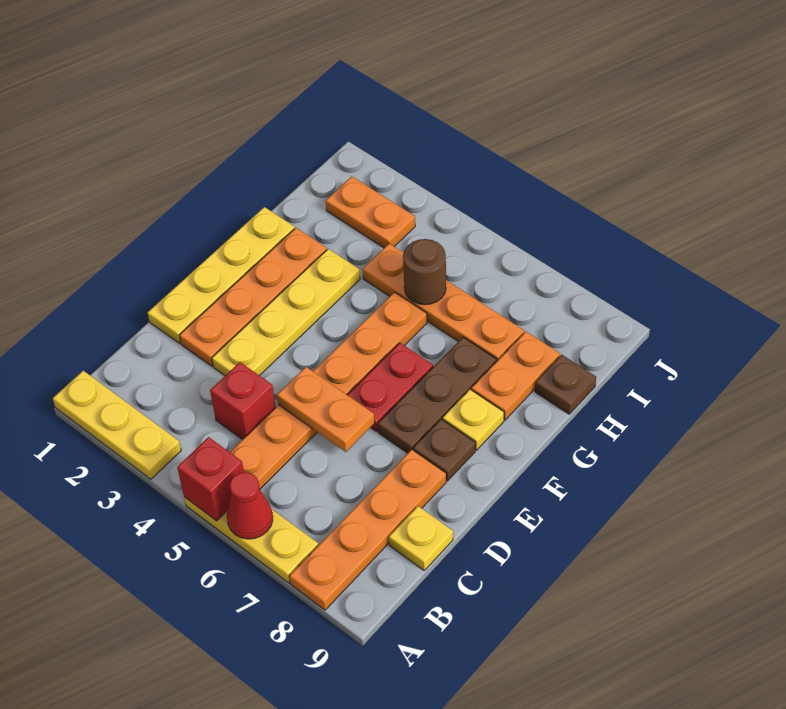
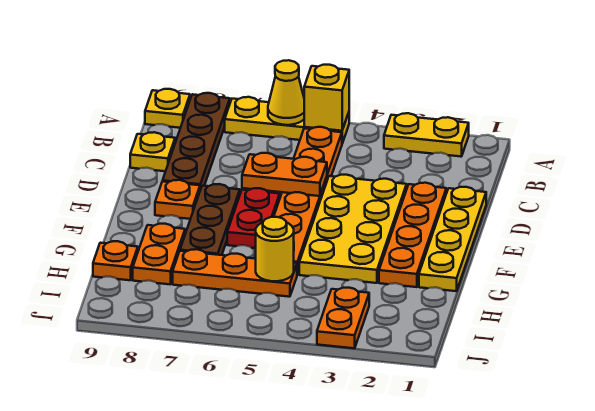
yellow 1x3 plate [53,371,181,479] -> yellow 1x2 plate [384,113,469,157]
red 1x1 brick [177,437,244,521] -> yellow 1x1 brick [304,65,349,131]
red 1x1 cone [227,472,273,539] -> yellow 1x1 cone [268,60,304,125]
orange 1x4 plate [289,450,446,610] -> brown 1x4 plate [163,93,230,190]
red 1x1 brick [210,362,276,440] -> none
yellow 1x4 plate [212,249,360,376] -> yellow 2x4 plate [299,175,407,283]
brown 1x1 plate [413,419,475,481] -> orange 1x1 plate [155,180,200,219]
yellow 1x1 plate [443,390,504,450] -> yellow 1x1 plate moved to [145,89,190,128]
orange 1x4 plate [362,244,524,362] -> orange 1x3 plate [173,249,297,297]
brown 1x1 round brick [403,239,446,305] -> yellow 1x1 round brick [256,217,294,281]
brown 1x1 plate [535,355,596,414] -> orange 1x1 plate [93,241,138,280]
orange 1x2 plate [326,177,415,248] -> orange 1x2 plate turned to [317,288,369,348]

